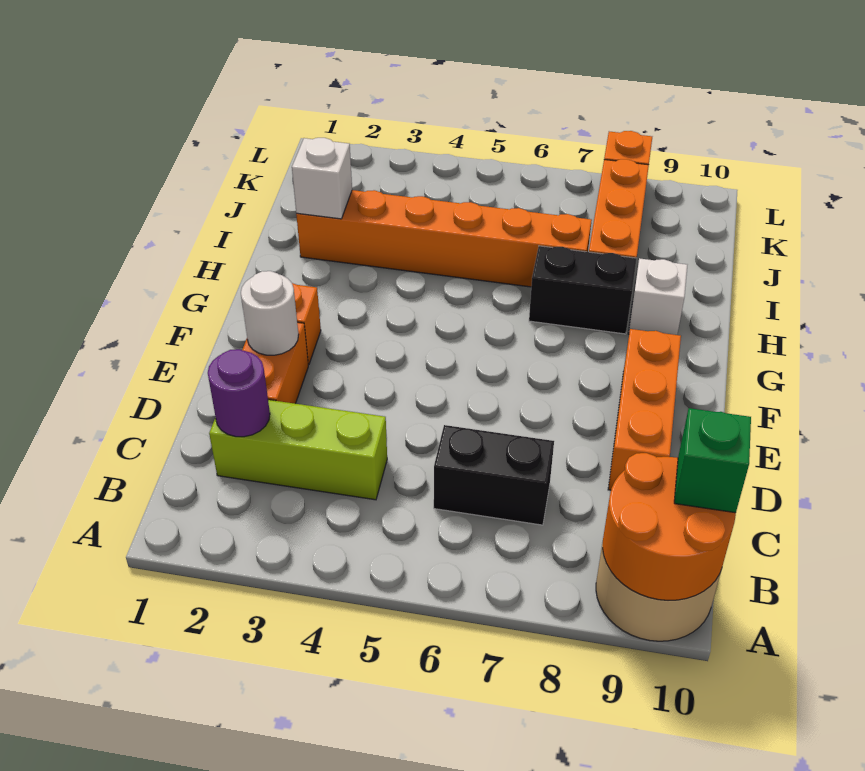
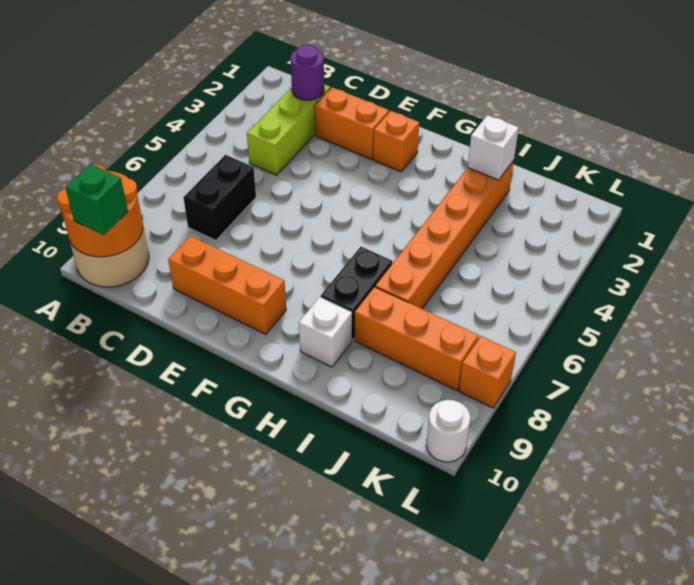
white 1x1 round brick [241,271,299,355] -> white 1x1 round brick moved to [427,400,470,462]

